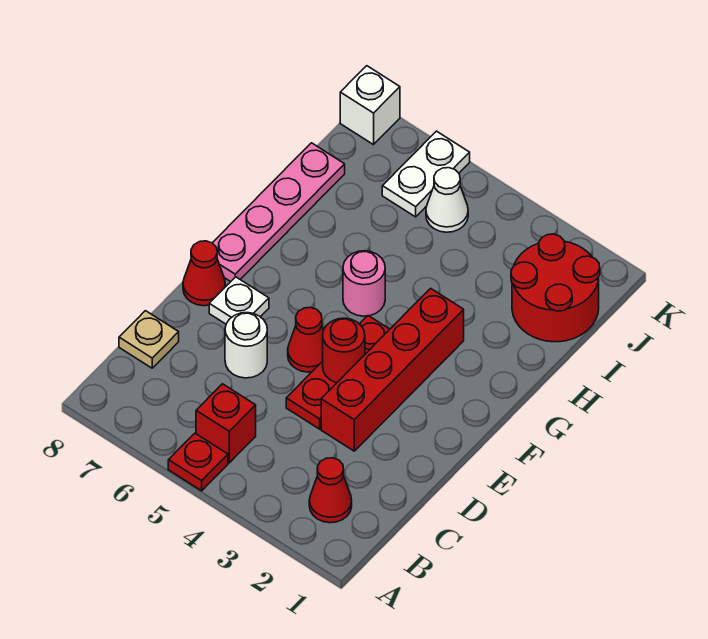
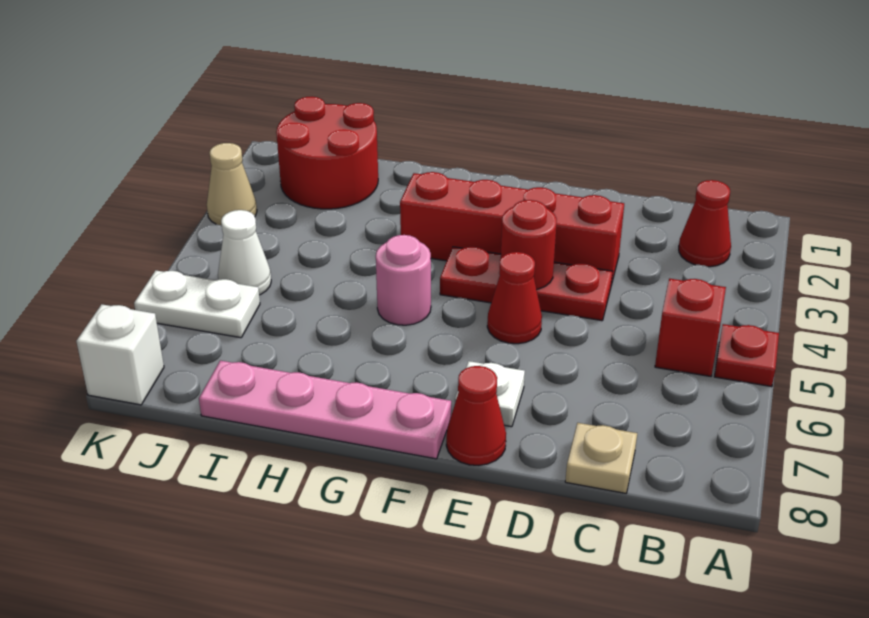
white 1x1 round brick [225,313,267,378] -> none
none -> tan 1x1 cone [207,143,257,225]

